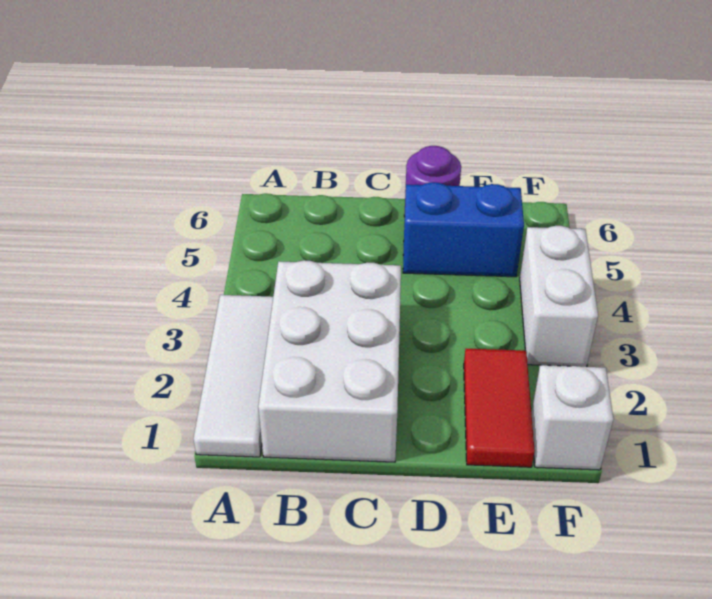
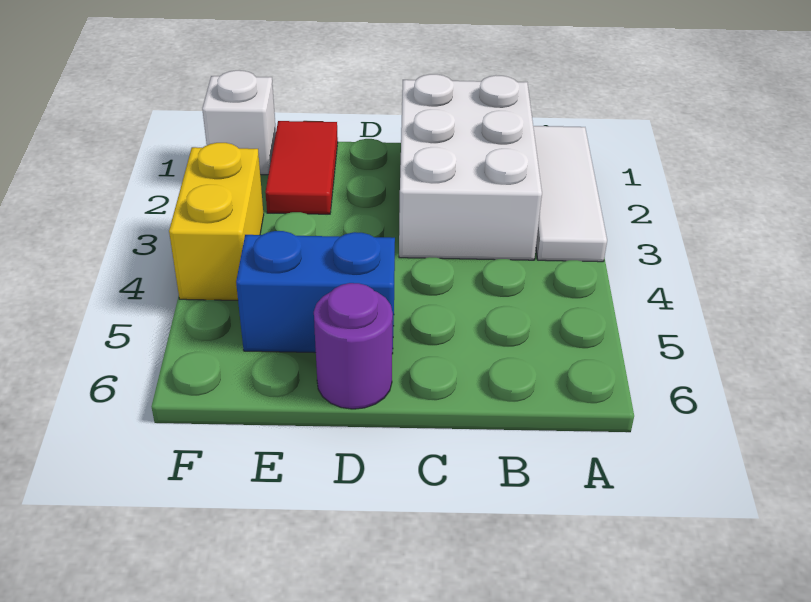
white 1x2 brick [520,226,598,367] -> yellow 1x2 brick [169,143,264,300]

